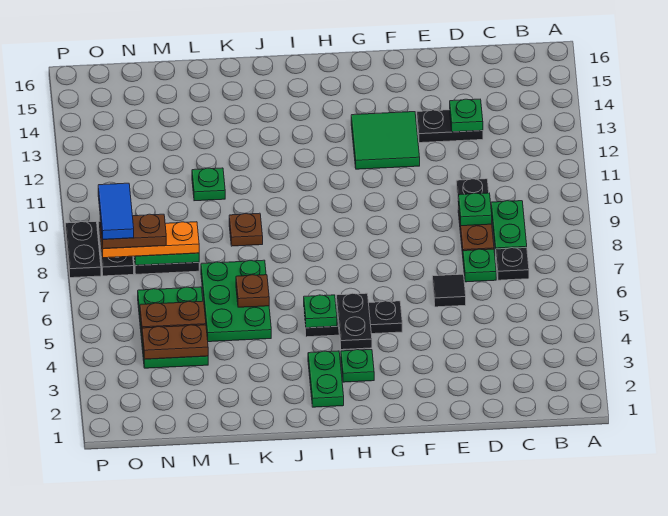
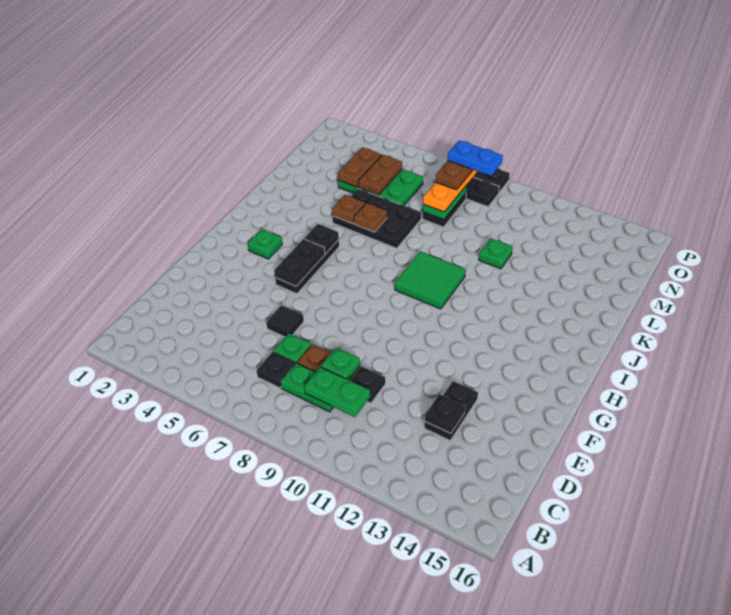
green 1x1 plate [450,99,483,132] -> black 1x1 plate [425,394,465,433]
green 2x2 tile [351,112,420,169] -> green 2x2 tile moved to [395,251,466,309]
black 1x2 plate [336,293,372,350] -> black 1x2 plate turned to [274,239,325,286]
green 1x2 plate [308,351,344,407] -> green 1x2 plate moved to [305,367,370,417]
green 1x1 plate [304,295,337,328] -> black 1x1 plate [304,224,339,254]
green 2x3 plate [201,260,271,342] -> black 2x3 plate [333,189,421,248]
brown 1x1 plate [229,213,263,246] -> brown 1x1 plate moved to [332,195,365,224]
blue 1x2 tile [98,183,134,239] -> blue 1x2 plate [448,140,503,176]

